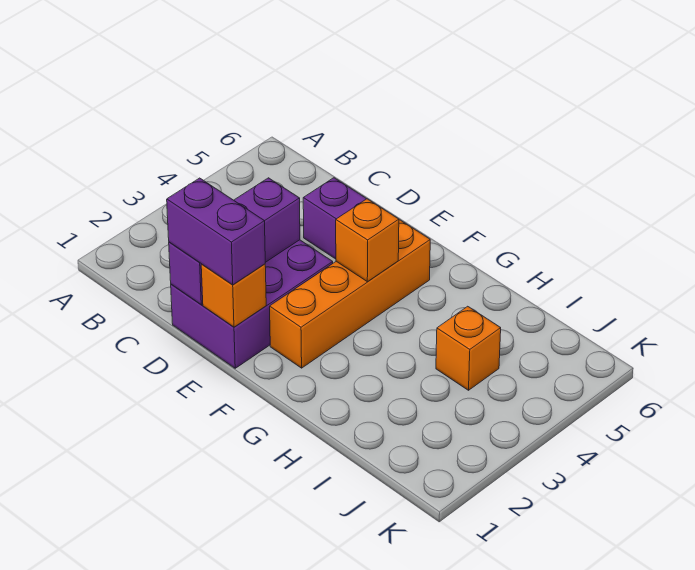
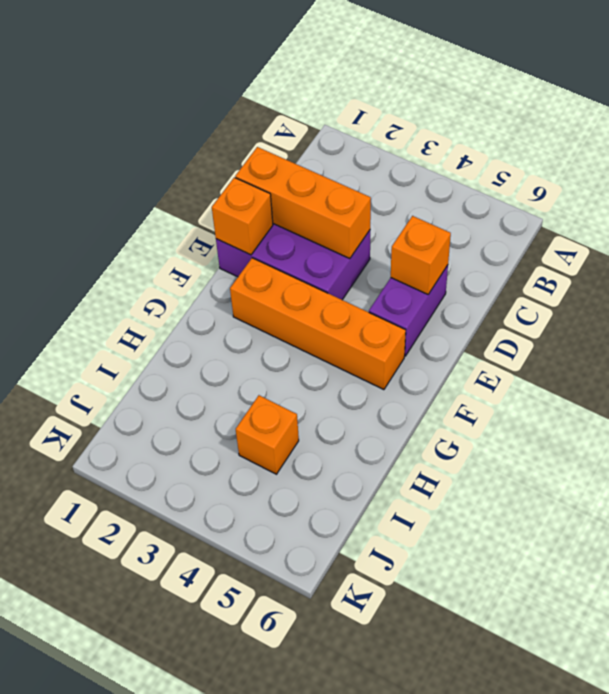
purple 1x3 brick [169,178,300,305] -> orange 1x3 brick [235,147,371,259]
purple 1x2 brick [167,178,265,285] -> none
orange 1x1 brick [336,199,399,282] -> orange 1x1 brick moved to [391,216,451,294]

